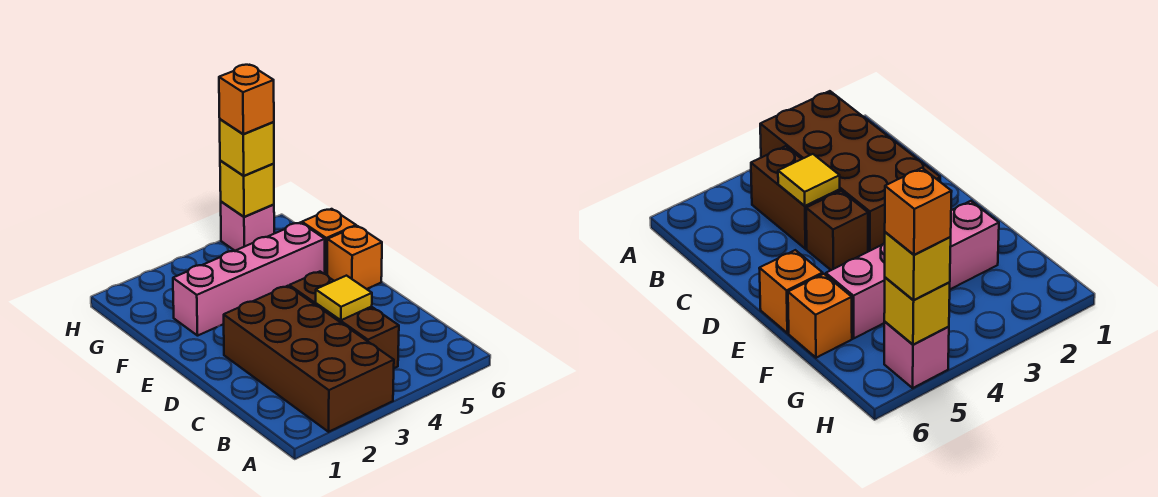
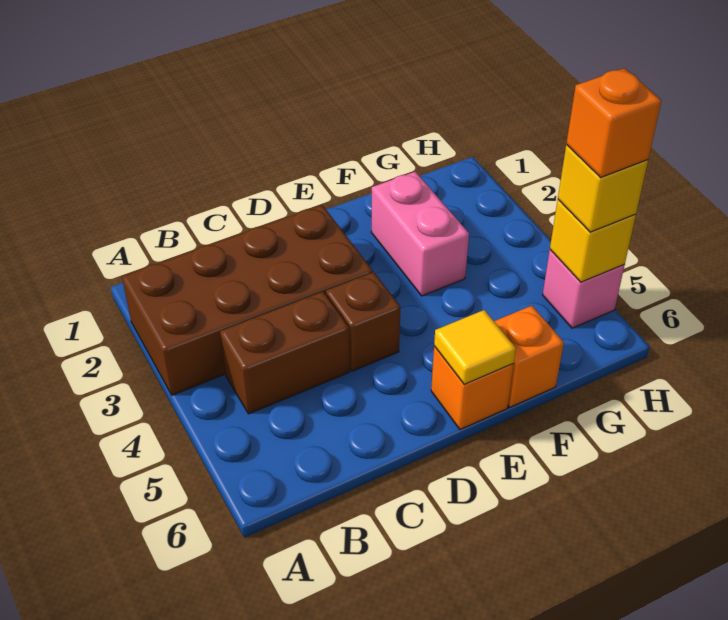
yellow 1x1 tile [316,276,372,320] -> yellow 1x1 tile moved to [434,310,516,384]
pink 1x4 brick [173,222,325,336] -> pink 1x2 brick [371,172,469,296]

